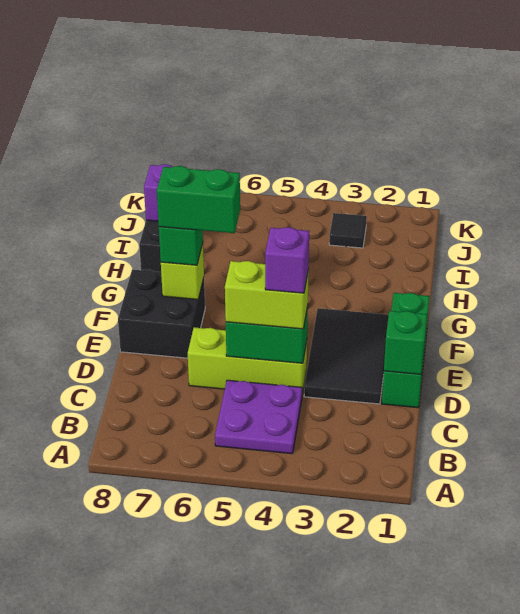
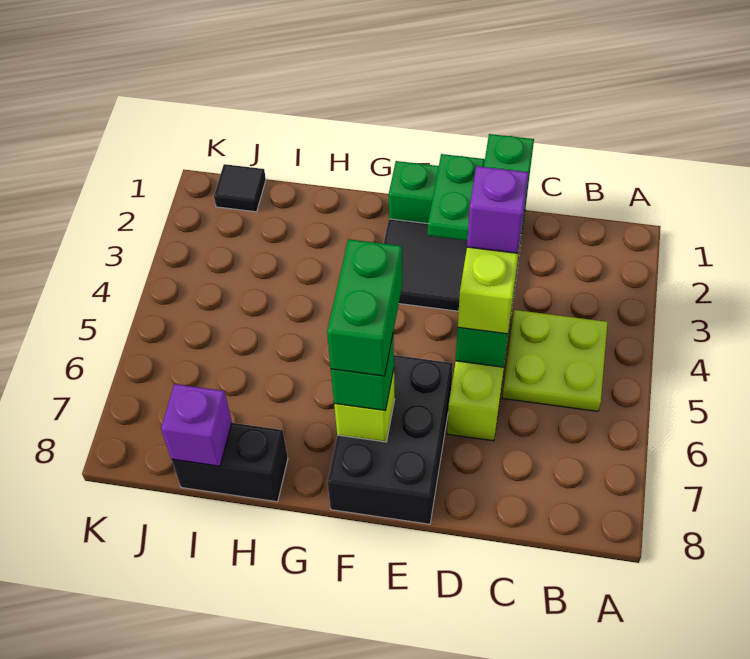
purple 2x2 plate [215,380,302,454] -> lime 2x2 plate [502,310,607,411]
none -> green 1x2 plate [428,154,485,240]
black 2x2 brick [118,270,205,358] -> black 2x3 brick [327,355,453,524]
black 1x1 tile [329,213,367,248] -> black 1x1 tile moved to [214,164,266,212]

